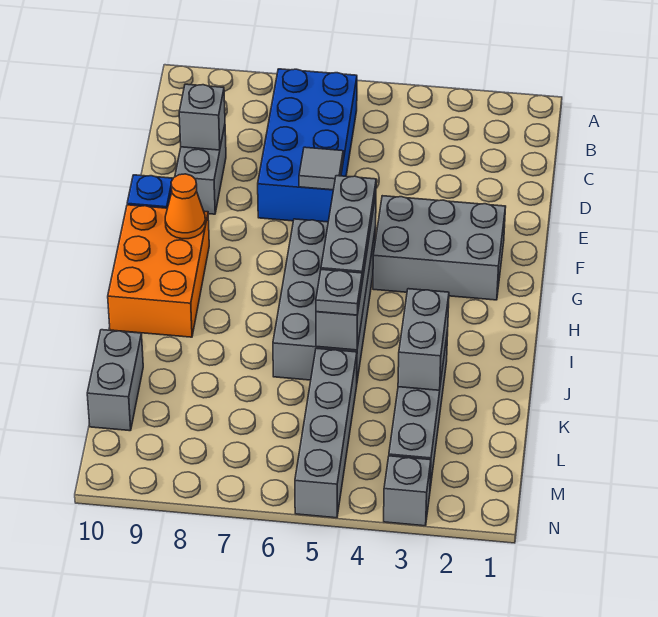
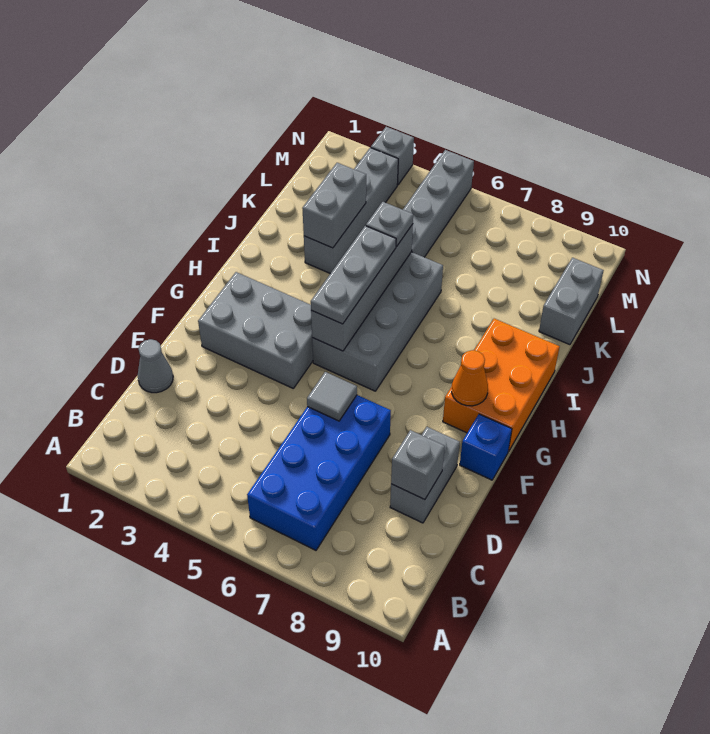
none -> grey 1x1 cone [138,339,173,393]

